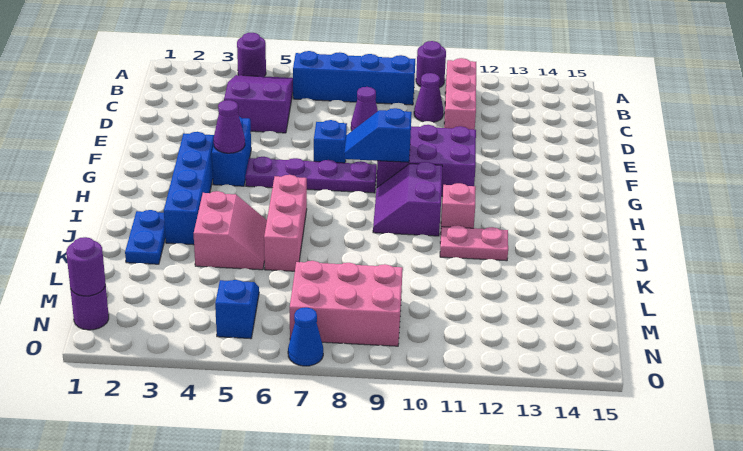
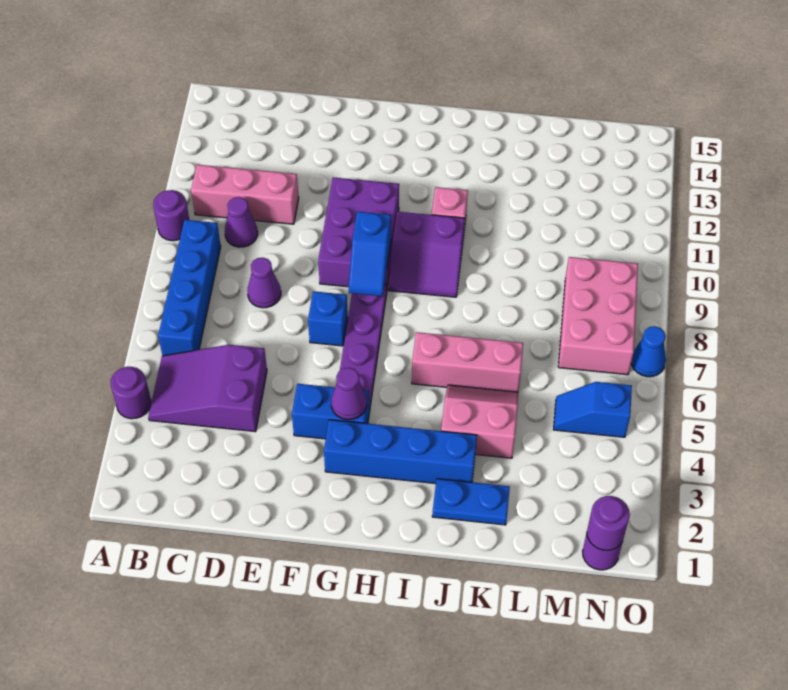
pink 1x2 plate [440,225,508,261] -> none

